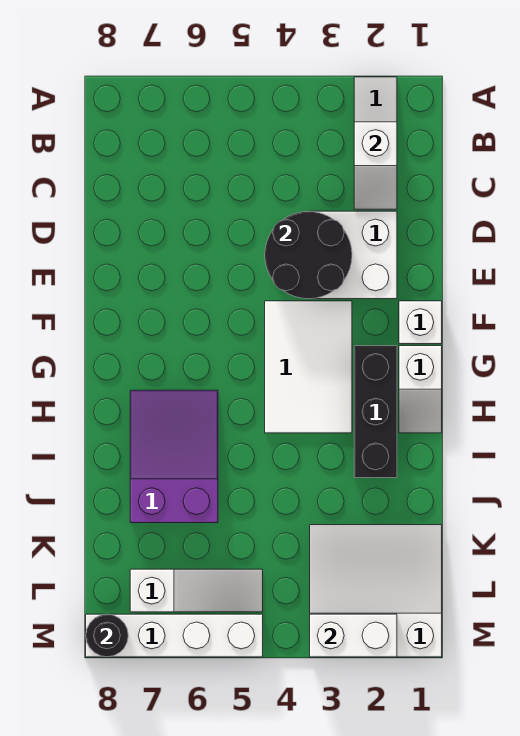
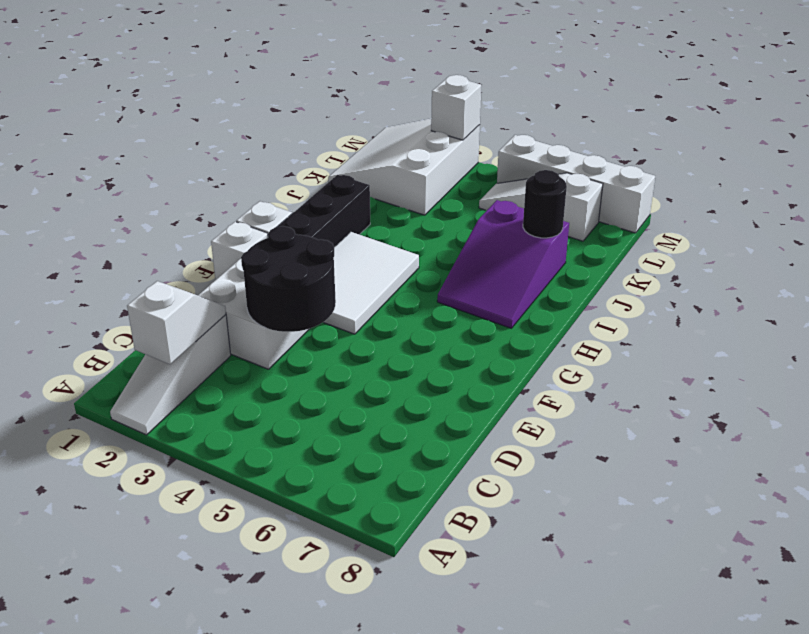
white 3x3 slope [310,525,442,657] -> white 3x3 slope turned to [328,119,480,215]
white 1x2 brick [310,614,397,657] -> white 1x1 brick [431,75,481,140]
black 1x1 round brick [86,614,128,657] -> black 1x1 round brick moved to [523,170,567,238]

